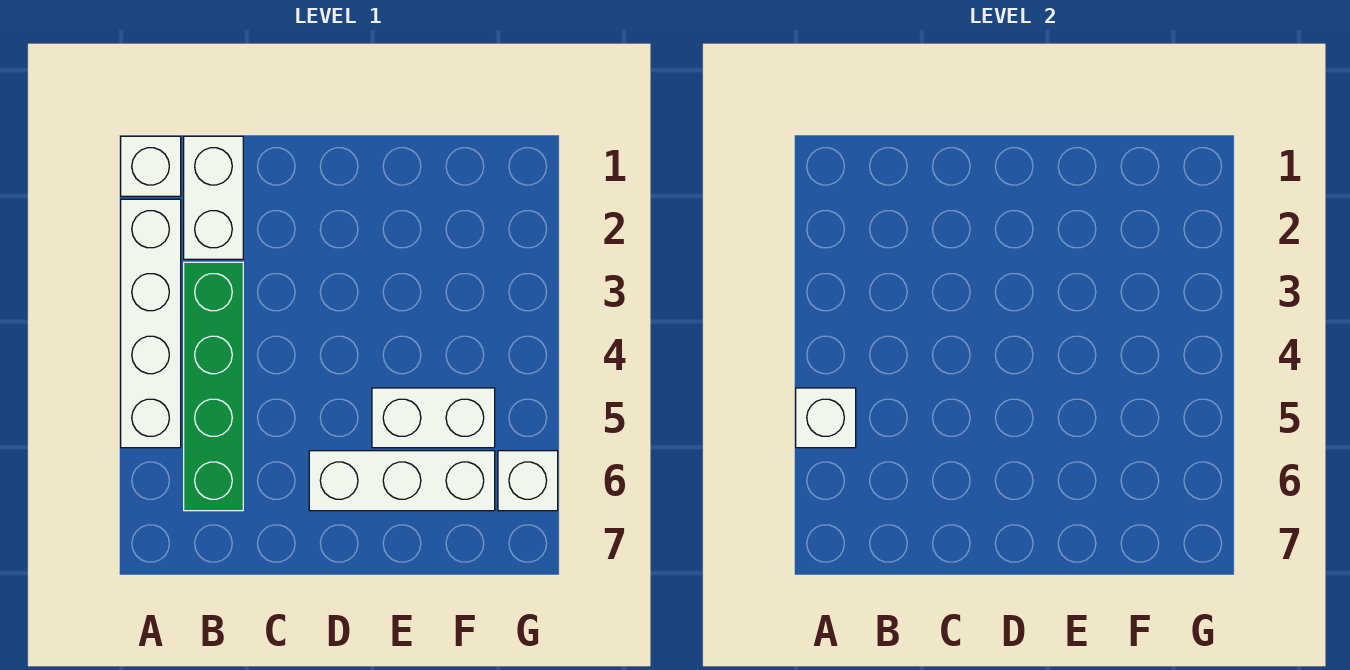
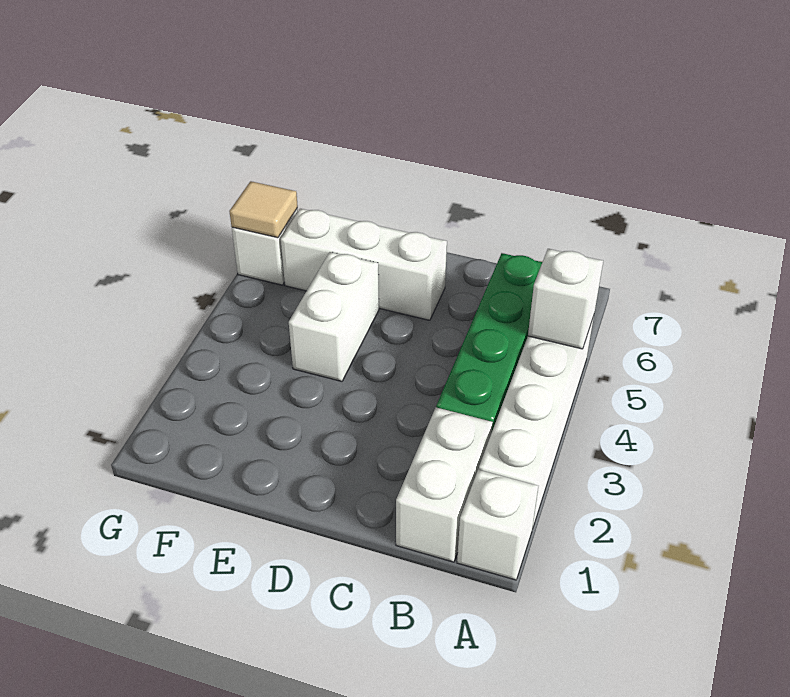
white 1x2 brick [372,388,495,448] -> white 1x2 brick turned to [289,252,379,381]
none -> tan 1x1 tile [229,181,298,238]

